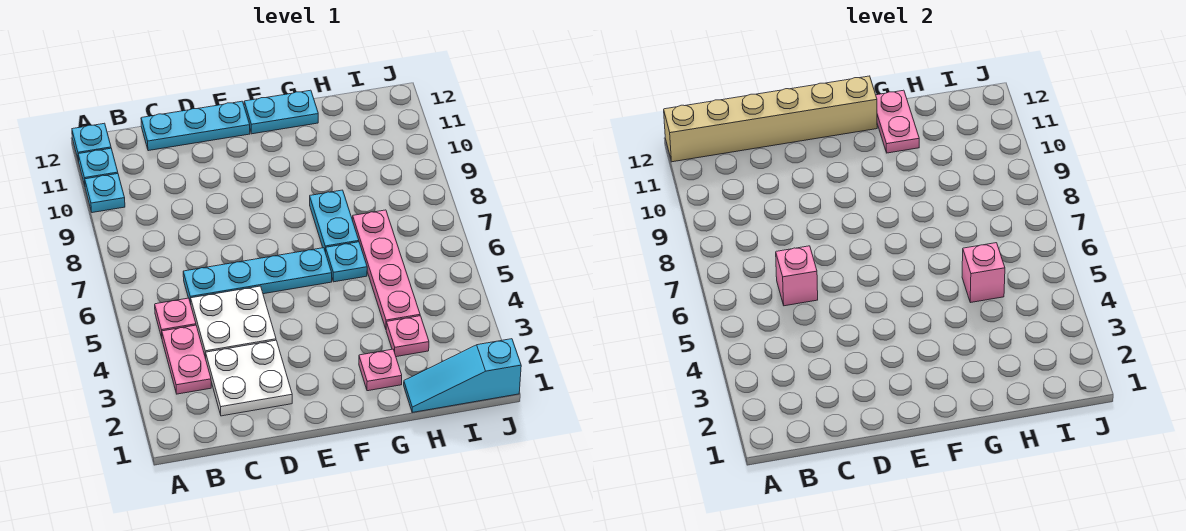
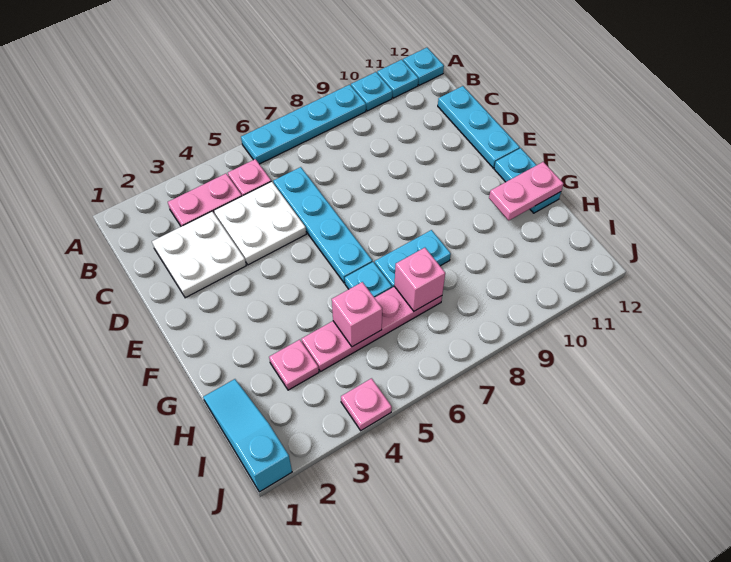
none -> cyan 1x4 plate [241,85,366,164]
tan 1x6 brick [664,76,877,162] -> none
pink 1x1 brick [776,246,818,306] -> pink 1x1 brick moved to [394,248,445,311]
pink 1x1 plate [359,349,402,391] -> pink 1x1 plate moved to [341,378,392,431]

